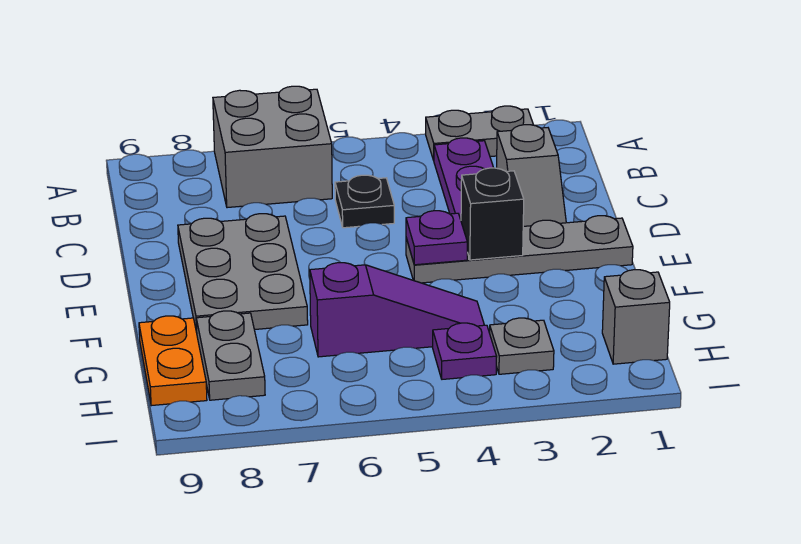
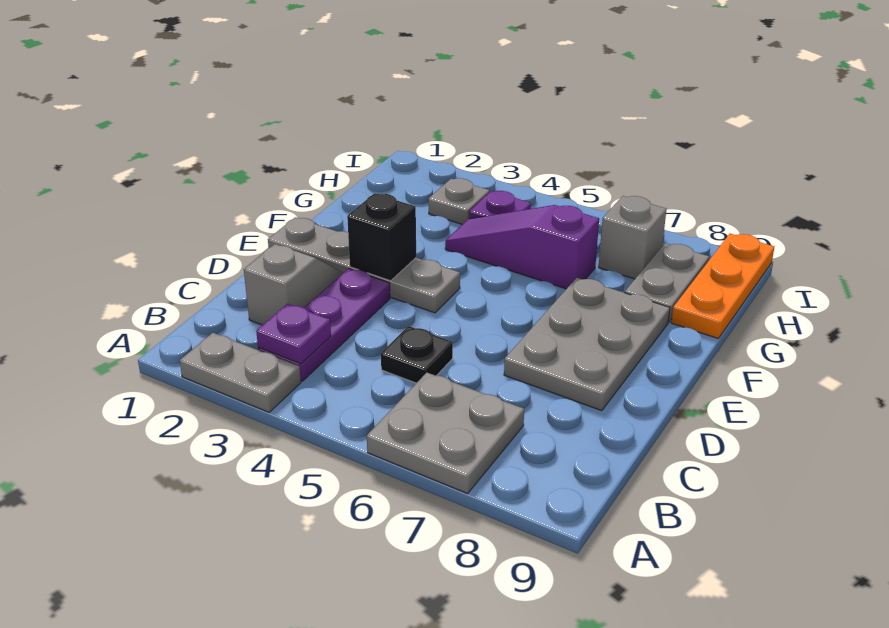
grey 2x2 brick [213,86,332,208] -> grey 2x2 plate [367,373,524,494]
purple 1x1 plate [406,211,467,265] -> purple 1x1 plate moved to [256,304,331,364]
orange 1x2 plate [139,316,207,406] -> orange 1x3 plate [671,234,774,338]
grey 1x1 brick [602,270,670,364] -> grey 1x1 brick moved to [599,196,666,279]

